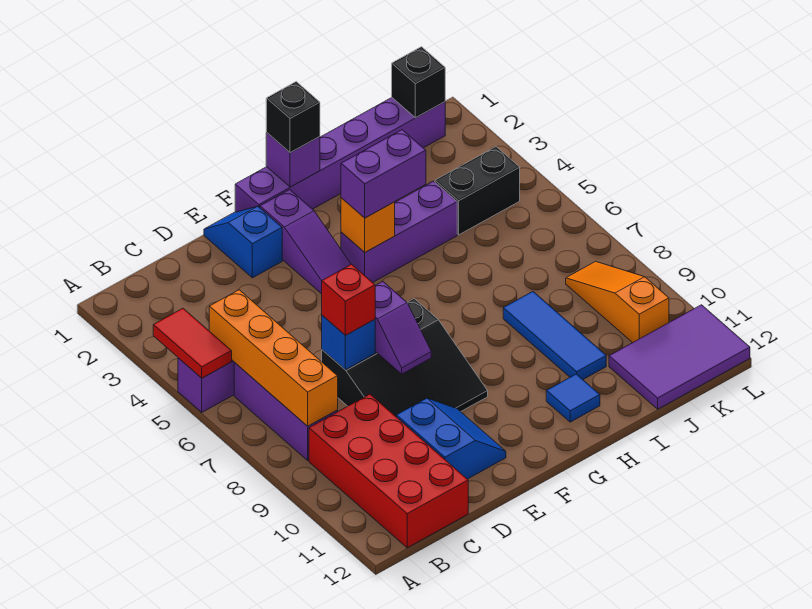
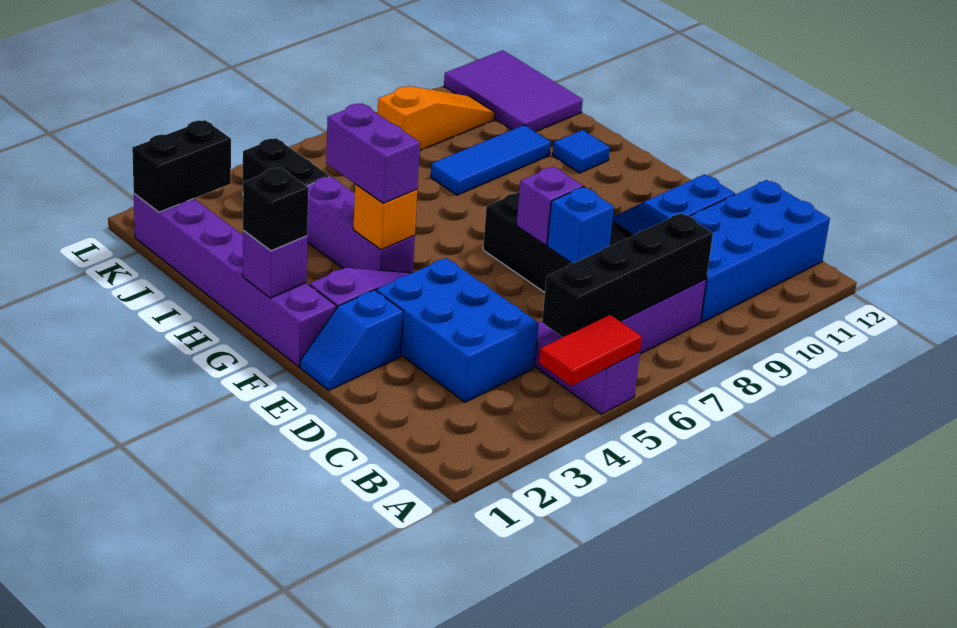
orange 1x4 brick [209,290,338,426] -> black 1x4 brick [542,213,713,337]
red 2x4 brick [309,394,468,548] -> blue 2x4 brick [690,180,830,323]
none -> blue 2x3 brick [376,258,539,402]
red 1x1 brick [322,264,375,335] -> none
black 1x1 brick [392,47,445,118] -> black 1x2 brick [132,120,231,212]
orange 1x3 slope [566,261,669,343] -> orange 1x3 slope turned to [378,86,495,150]

